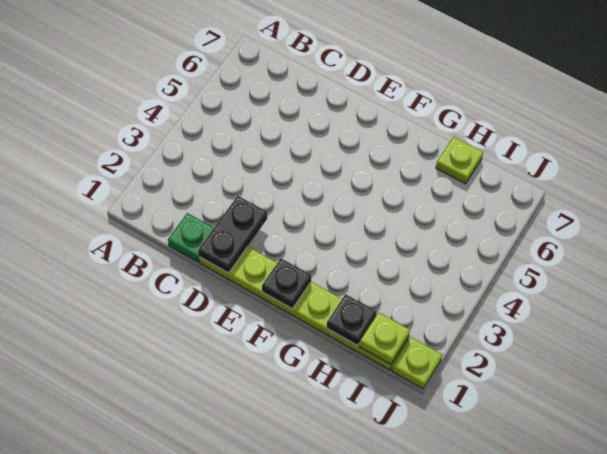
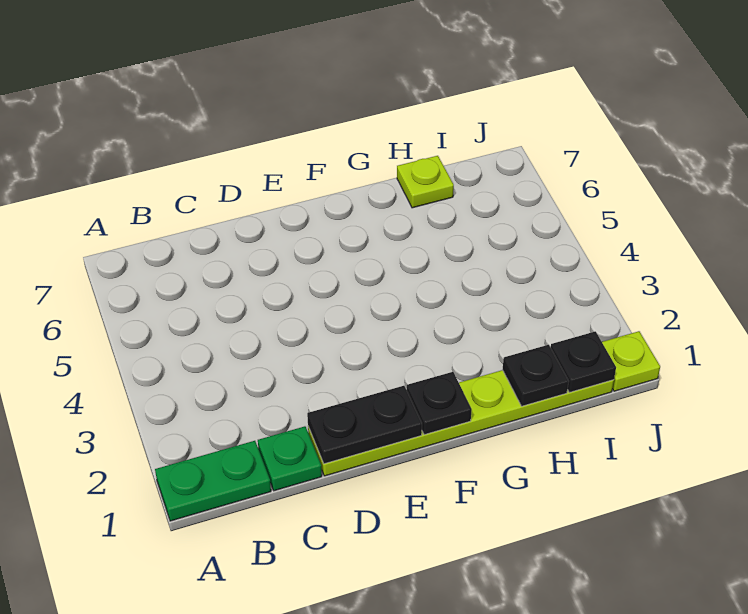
none -> green 1x2 plate [155,441,271,521]
black 1x2 plate [198,196,267,273] -> black 1x2 plate turned to [307,386,422,464]
lime 1x1 plate [359,312,410,364] -> black 1x1 plate [551,331,616,393]

